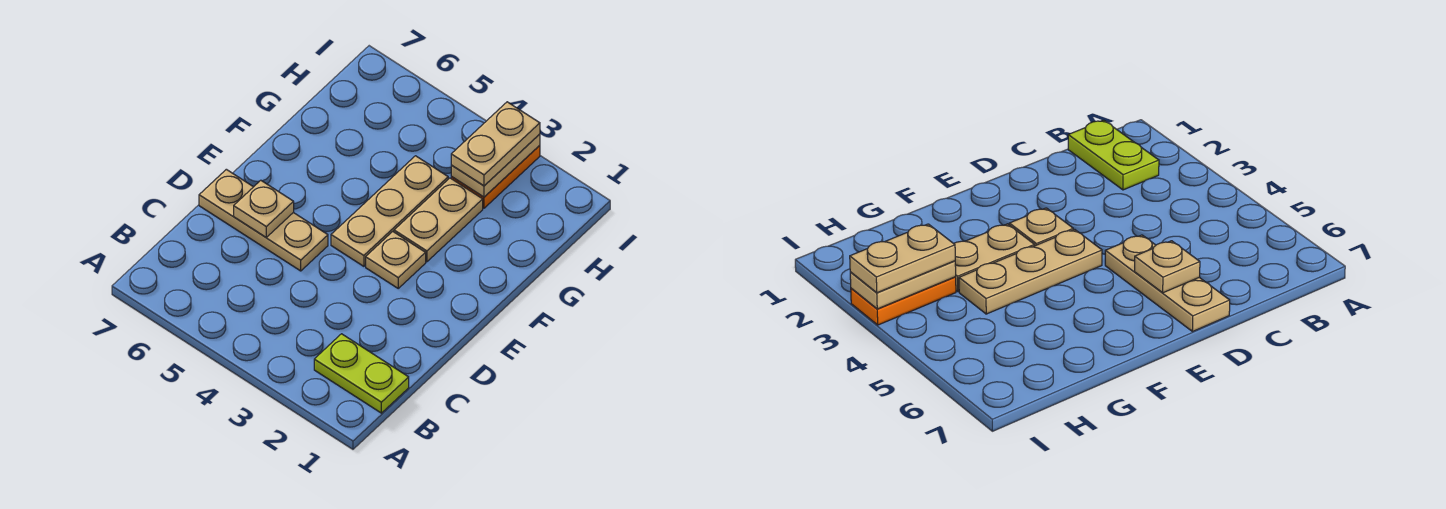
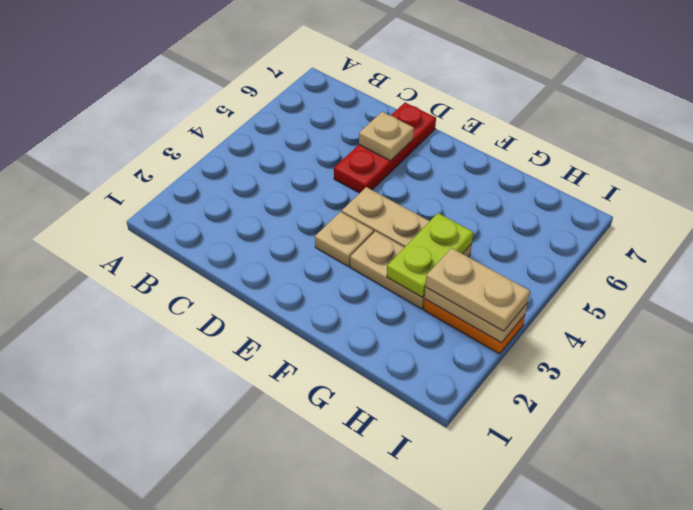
lime 1x2 plate [314,334,409,413] -> lime 1x2 plate moved to [387,213,473,297]
tan 1x3 plate [199,169,328,271] -> red 1x3 plate [334,103,436,193]

